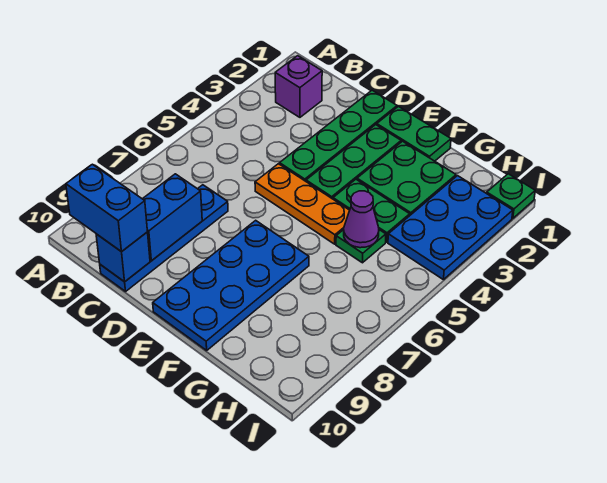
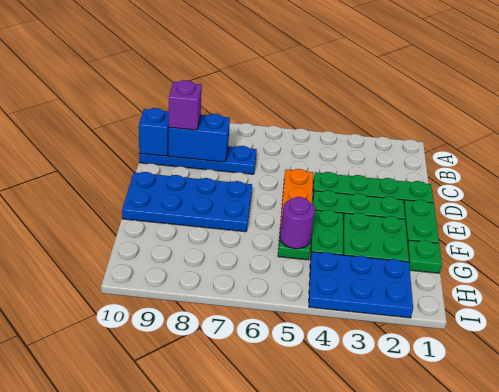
purple 1x1 brick [275,56,322,117] -> purple 1x1 brick moved to [169,80,202,130]
blue 1x2 brick [66,164,147,252] -> none
purple 1x1 cone [344,191,379,248] -> purple 1x1 round brick [280,197,315,249]
green 1x1 plate [487,174,535,218] -> green 1x1 plate moved to [408,240,442,273]

